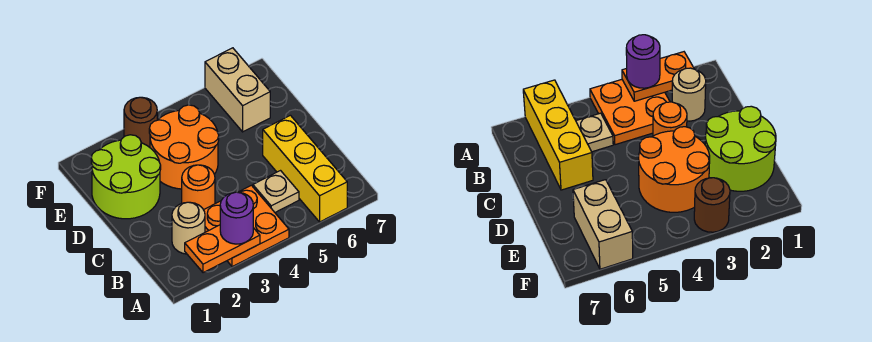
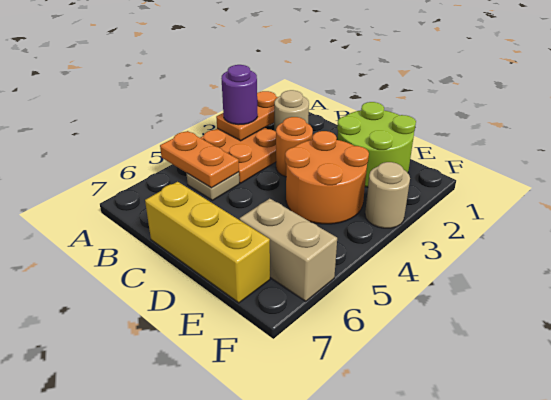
none -> orange 1x2 plate [160,131,239,188]
yellow 1x3 brick [263,115,347,222] -> yellow 1x3 brick moved to [145,182,270,303]
brown 1x1 round brick [124,97,157,147] -> tan 1x1 round brick [365,162,410,228]

